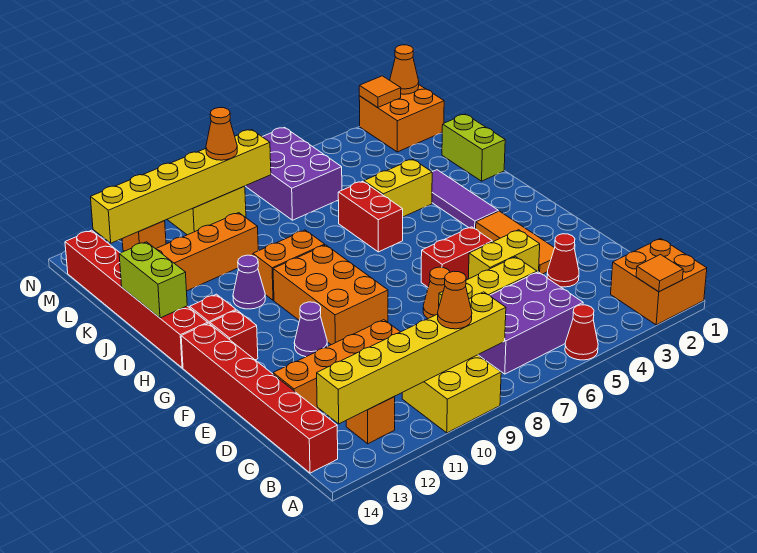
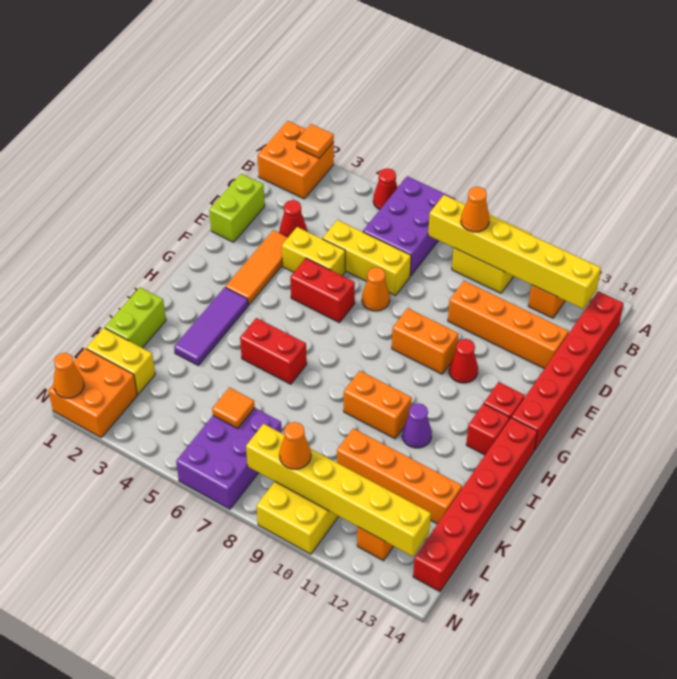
purple 2x3 brick [478,272,583,374] -> purple 2x3 brick turned to [363,176,455,276]
orange 2x3 brick [273,245,388,345] -> orange 1x2 brick [392,308,459,374]
purple 1x1 cone [294,302,327,357] -> red 1x1 cone [449,339,478,383]
red 1x2 brick [338,181,403,252] -> red 1x2 brick turned to [240,318,307,384]
lime 1x2 brick [119,242,187,318] -> lime 1x2 brick moved to [209,174,265,242]
yellow 1x2 brick [364,159,432,217] -> yellow 1x2 brick moved to [86,328,155,394]
orange 1x1 tile [359,76,401,108] -> orange 1x1 tile moved to [212,387,255,428]

